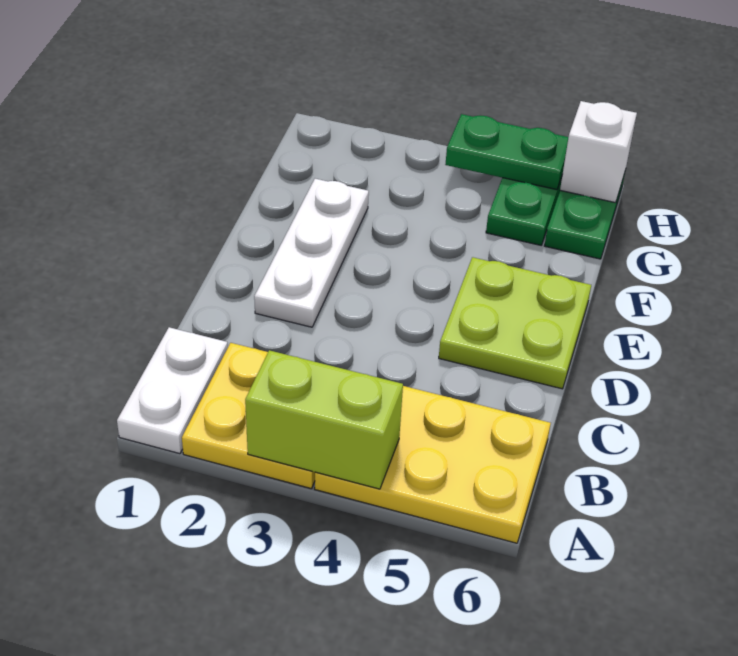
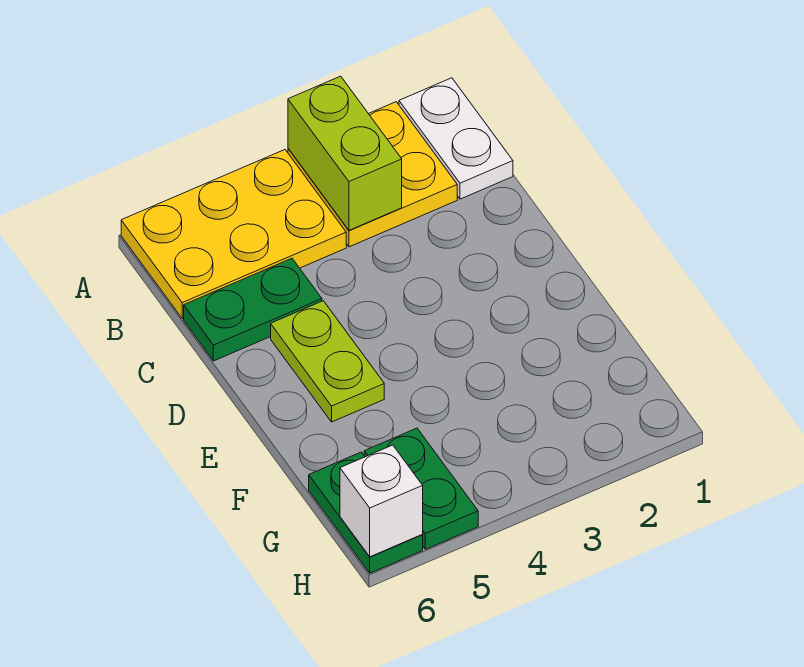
lime 1x2 brick [245,350,403,489] -> lime 1x2 brick turned to [288,76,402,230]
white 1x3 plate [254,179,369,327] -> none
lime 2x2 plate [439,257,591,389] -> lime 1x2 plate [271,301,384,422]
green 1x2 plate [445,114,568,190] -> green 1x2 plate moved to [184,258,322,361]

